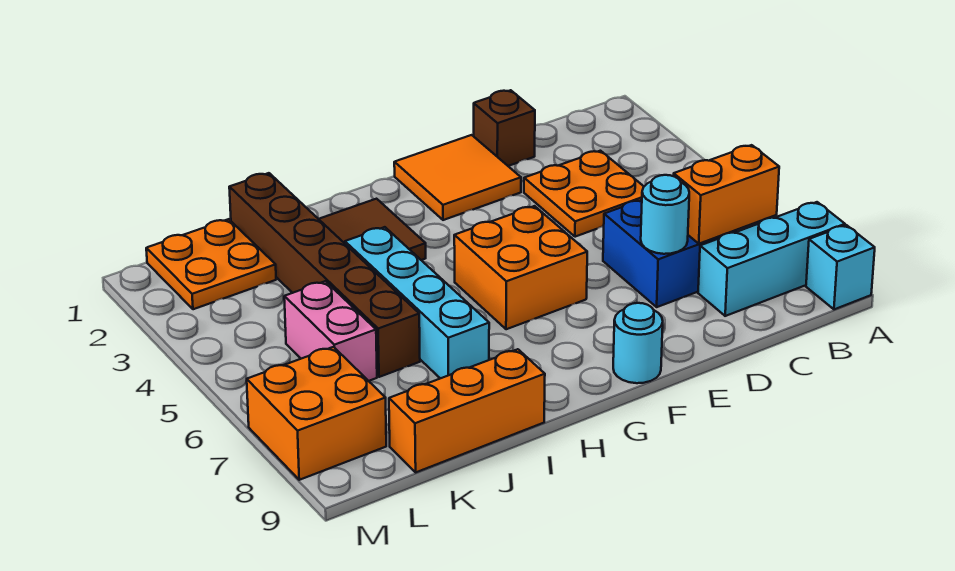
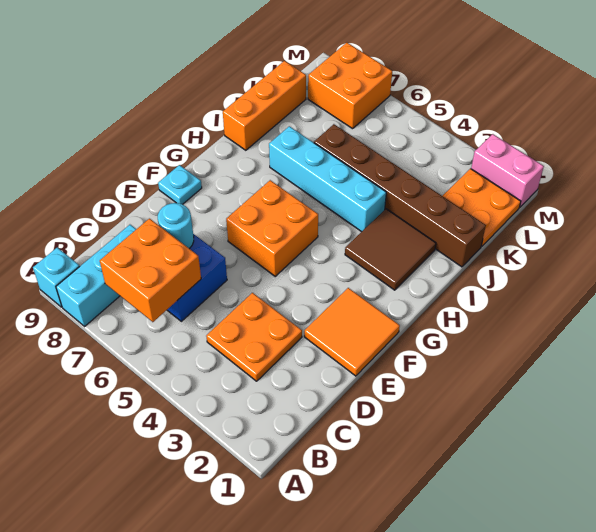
orange 1x2 brick [674,145,779,244] -> orange 2x2 brick [100,219,201,322]
brown 1x1 brick [474,90,535,166] -> none
cyan 1x1 round brick [613,303,663,383] -> cyan 1x1 plate [158,165,202,204]
pink 1x2 brick [284,281,377,381] -> pink 1x2 brick moved to [471,134,544,207]

